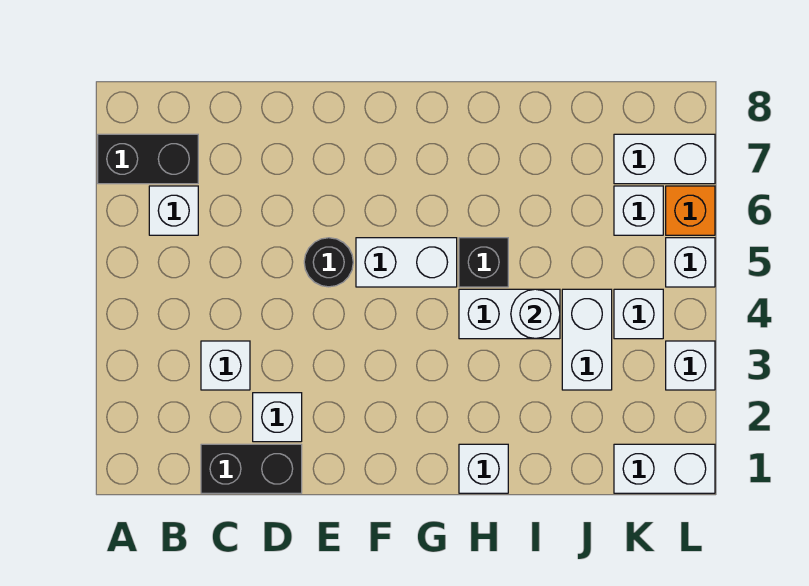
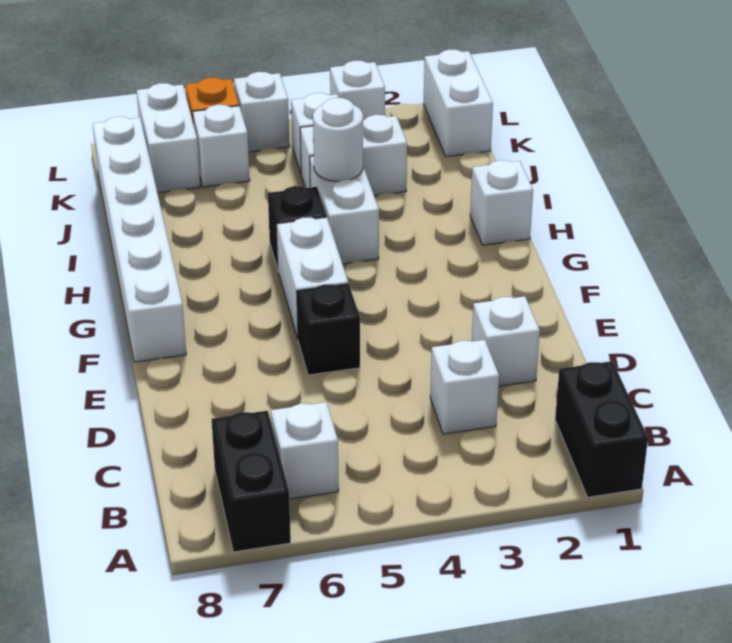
black 1x2 brick [201,444,302,493] -> black 1x2 brick moved to [555,361,648,497]
black 1x1 round brick [304,238,353,287] -> black 1x1 brick [297,284,360,375]
none -> white 1x6 brick [93,117,186,362]

